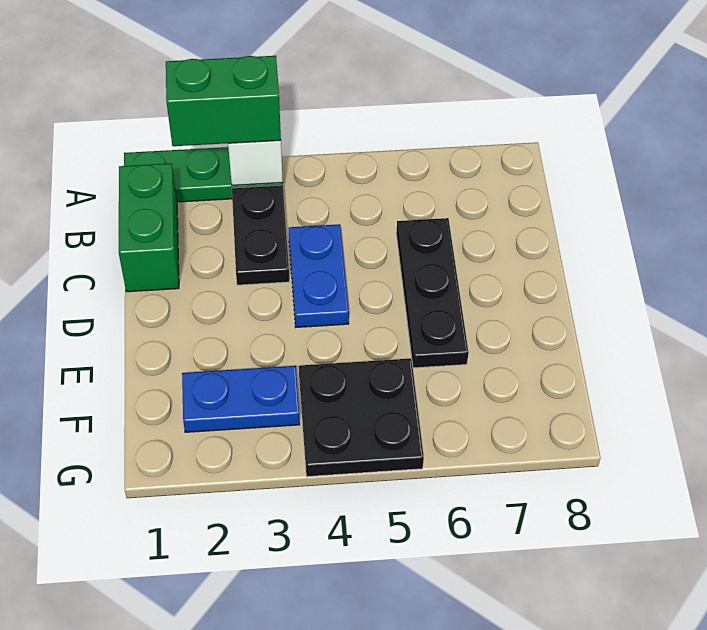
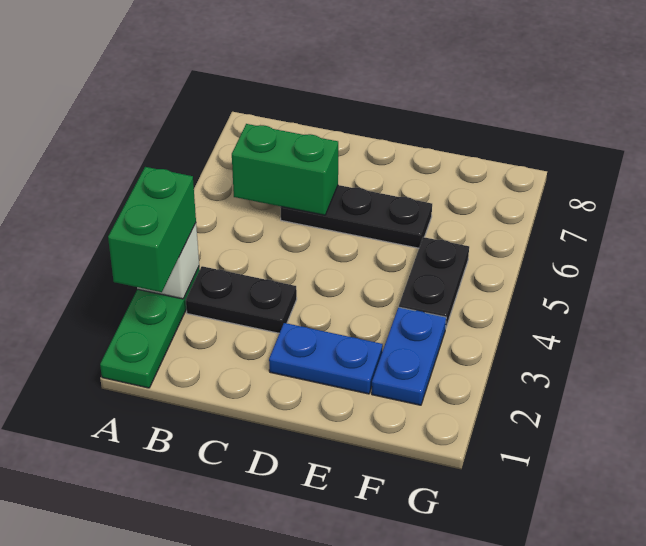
green 1x2 brick [119,163,179,292] -> green 1x2 brick moved to [232,124,338,215]
blue 1x2 plate [289,224,349,327] -> blue 1x2 plate moved to [269,323,383,394]
black 2x2 plate [299,358,424,477] -> black 1x2 plate [399,237,469,329]

